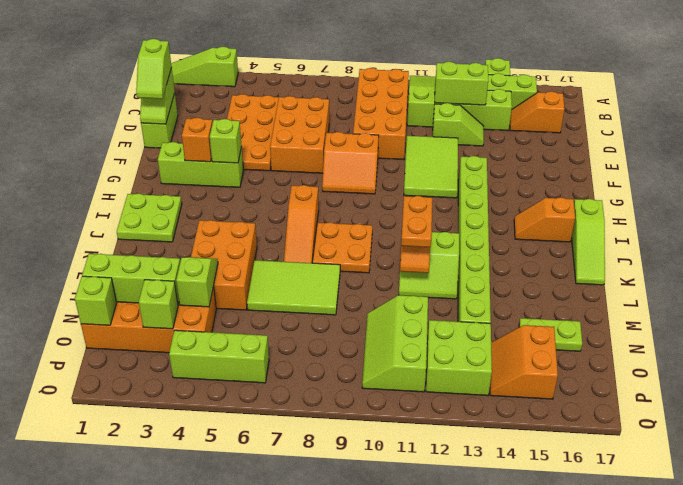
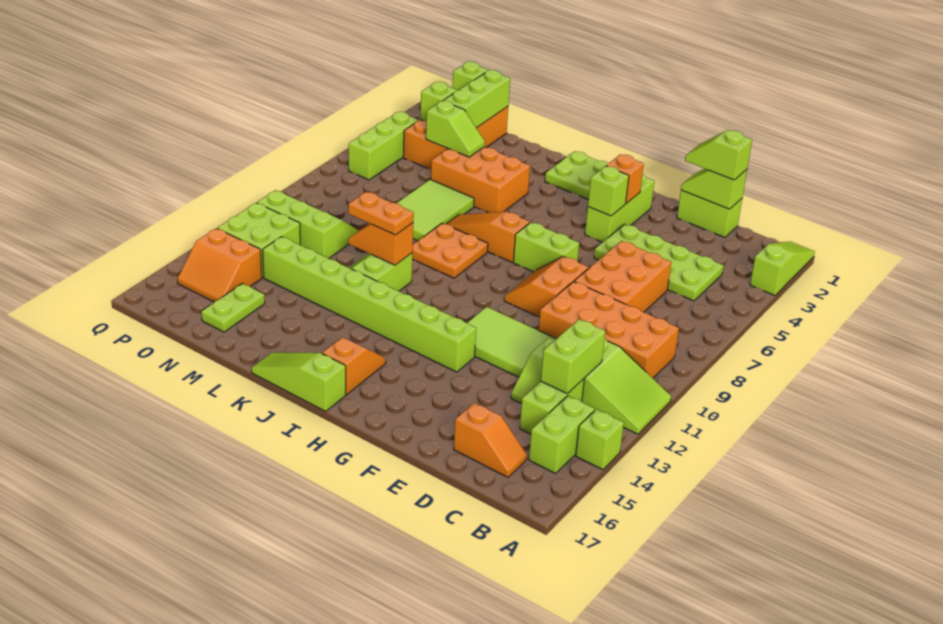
orange 2x4 plate [227,94,279,171] -> lime 2x4 plate [594,224,723,301]
orange 1x2 slope [510,91,565,133] -> orange 1x2 slope turned to [454,403,527,477]
orange 2x3 brick [270,96,329,173] -> orange 2x3 brick turned to [574,241,671,312]
none -> lime 1x2 brick [513,222,579,272]
orange 2x2 slope [490,325,558,399] -> orange 2x2 slope turned to [177,228,262,302]

